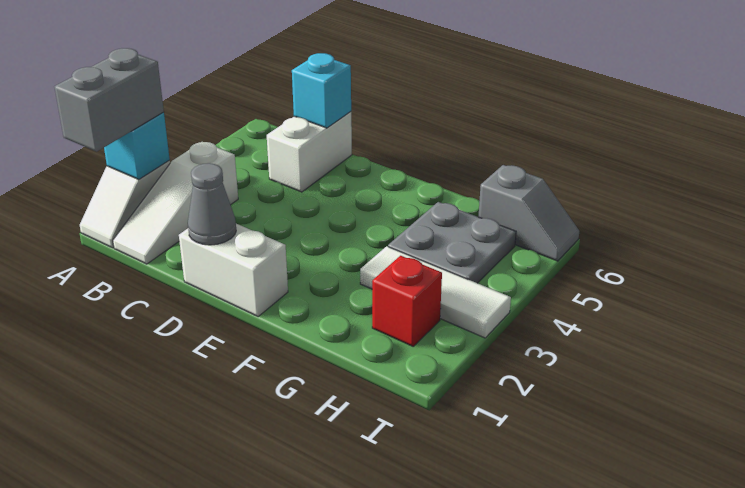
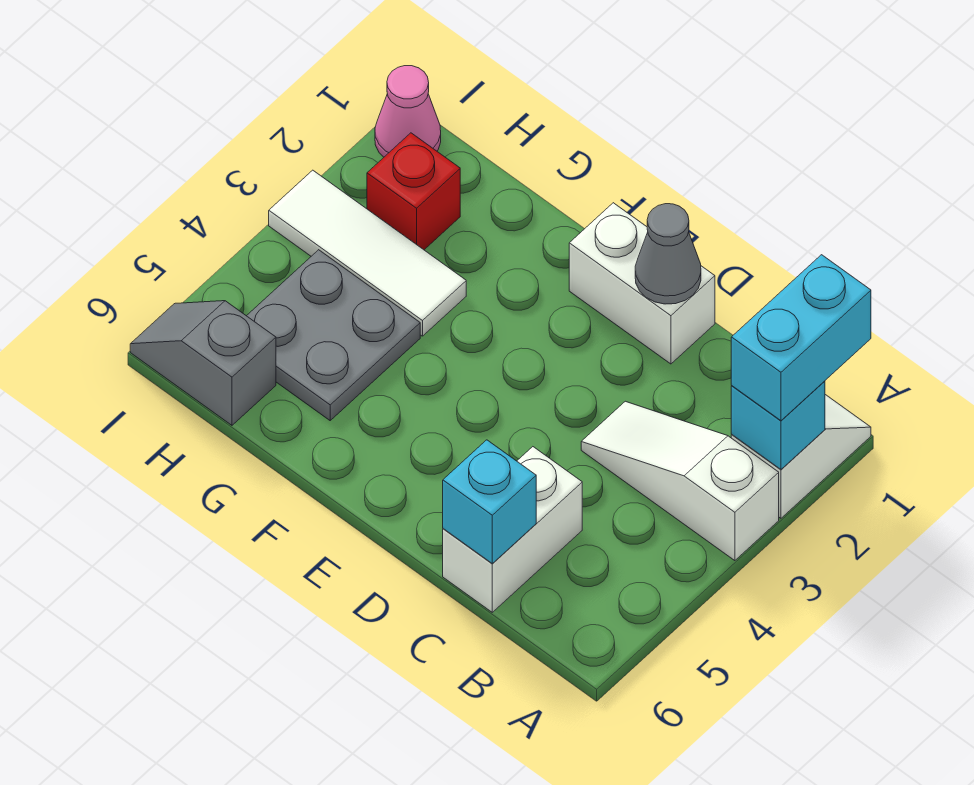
grey 1x2 brick [54,48,164,152] -> cyan 1x2 brick [731,255,871,421]
white 1x3 slope [113,142,238,264] -> white 1x3 slope turned to [581,401,779,561]
none -> pink 1x1 cone [375,66,441,157]

